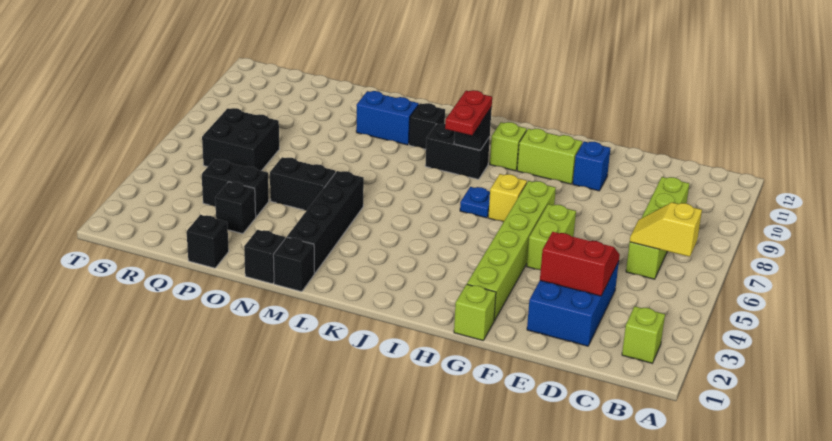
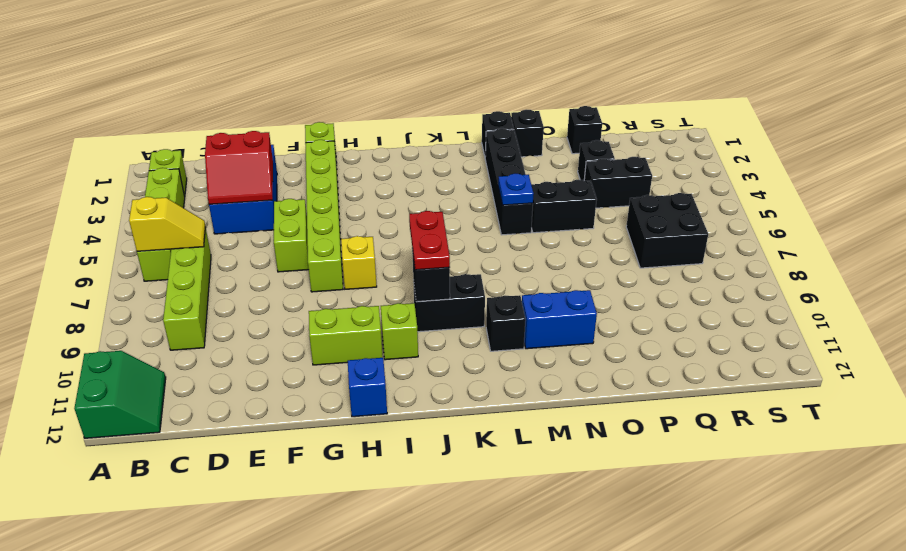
none -> green 2x2 slope [74,351,166,438]
none -> lime 1x4 brick [137,168,185,281]
blue 1x1 brick [573,142,611,191] -> blue 1x1 brick moved to [348,358,387,417]
blue 1x1 plate [460,187,490,218] -> blue 1x1 plate moved to [498,174,534,205]

